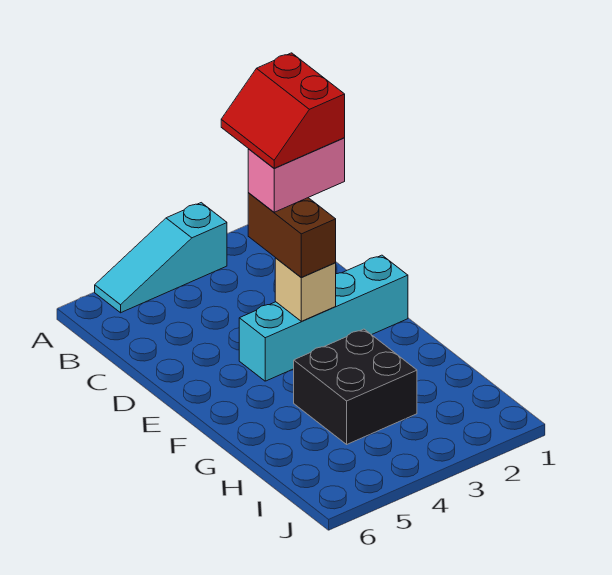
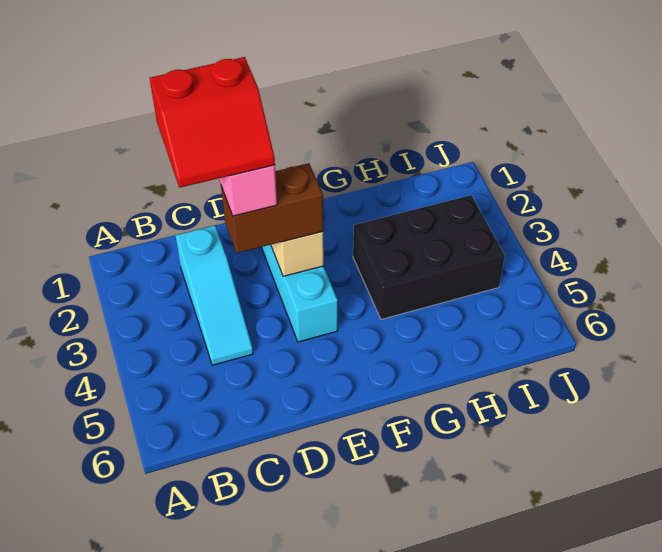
cyan 1x3 slope [95,203,227,313] -> cyan 1x3 slope moved to [175,225,253,365]
black 2x2 brick [294,329,417,444] -> black 2x3 brick [353,195,505,319]

